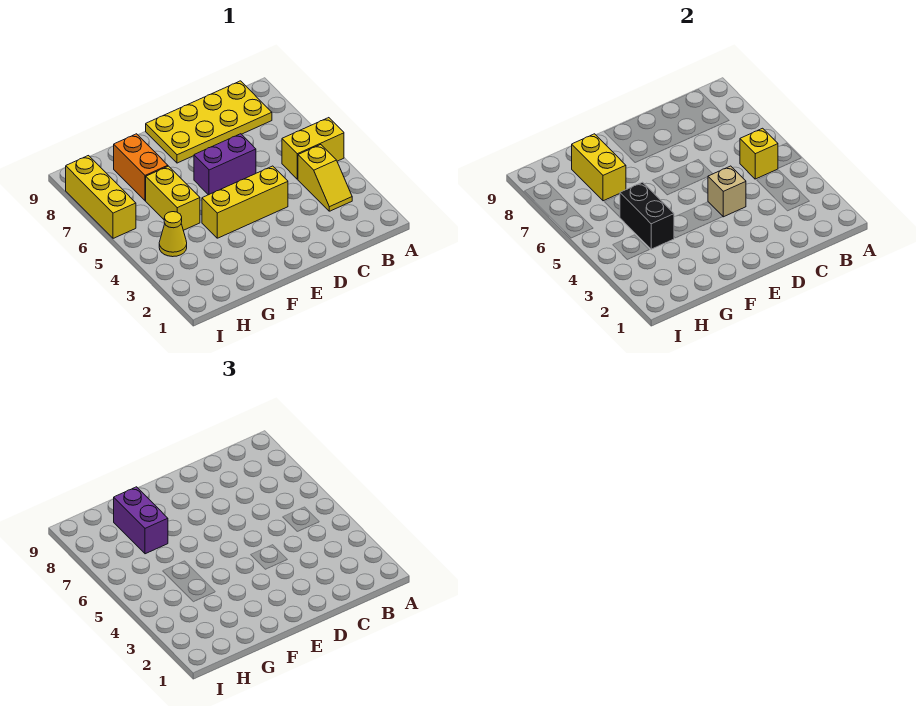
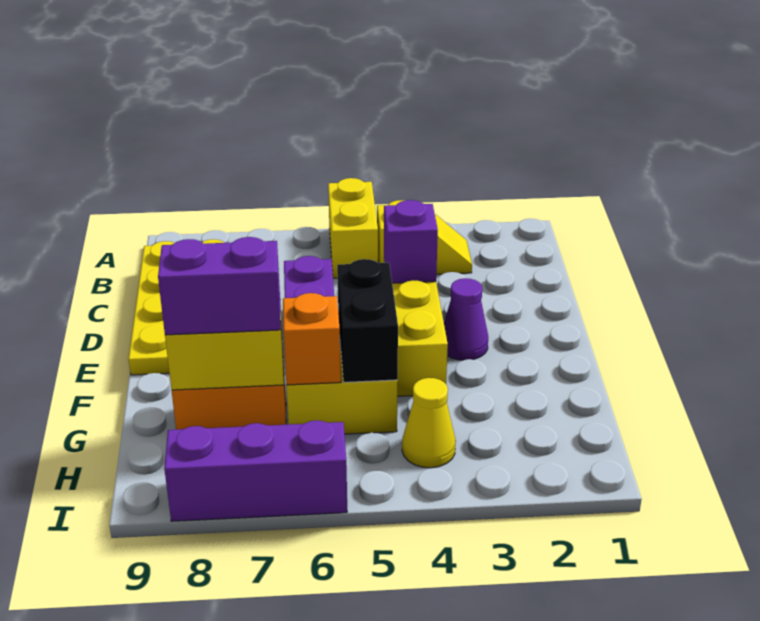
yellow 1x1 brick [740,128,778,179] -> none
tan 1x1 brick [708,166,746,217] -> purple 1x1 brick [384,200,438,283]
none -> purple 1x1 cone [444,278,488,360]
black 1x2 brick [620,182,674,249] -> black 1x2 brick turned to [337,259,398,382]
none -> orange 1x1 brick [283,293,341,385]
yellow 1x3 brick [66,156,136,238] -> purple 1x3 brick [164,420,347,521]

